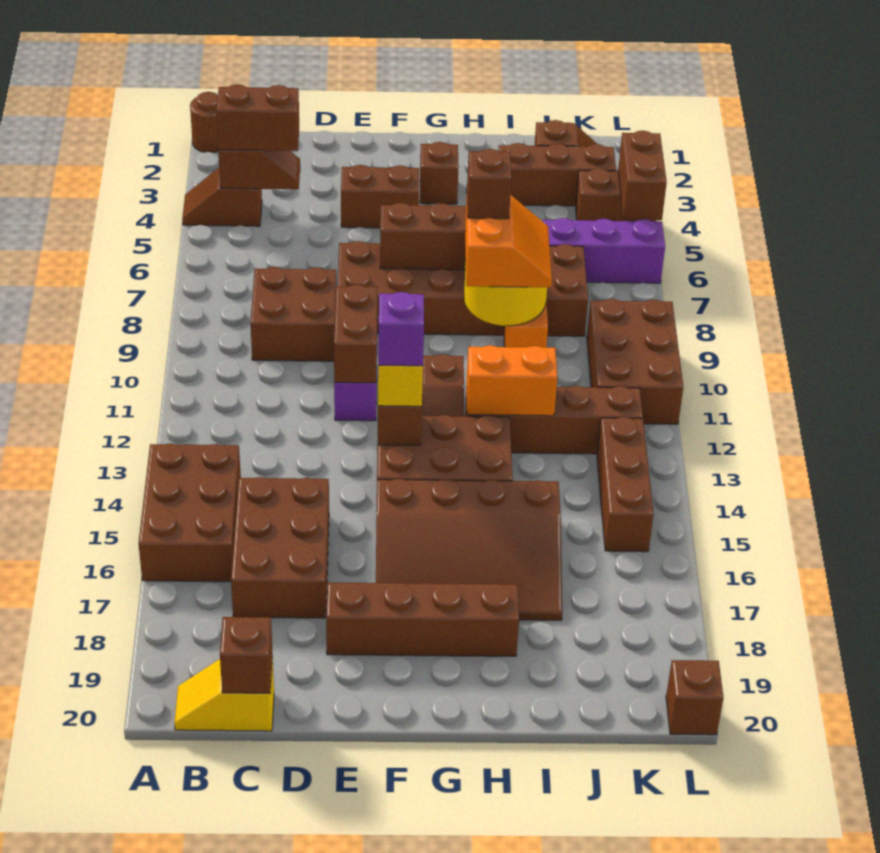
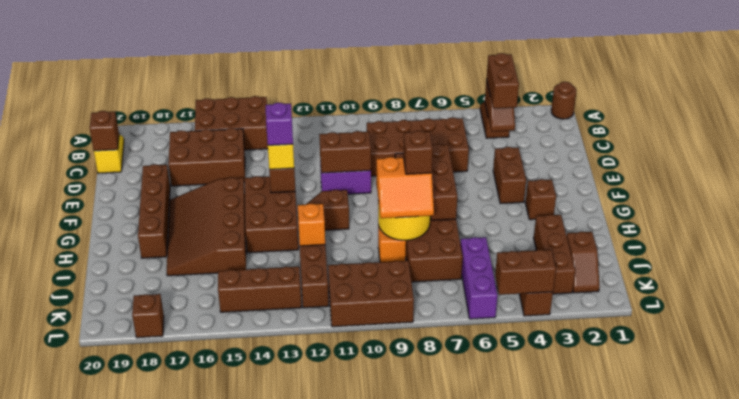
brown 2x2 brick [251,267,336,361] -> brown 2x4 brick [367,117,469,176]
orange 1x2 brick [466,345,558,416] -> orange 1x1 brick [298,204,325,246]
brown 1x1 brick [666,660,724,735] -> brown 1x1 brick moved to [132,294,164,338]

